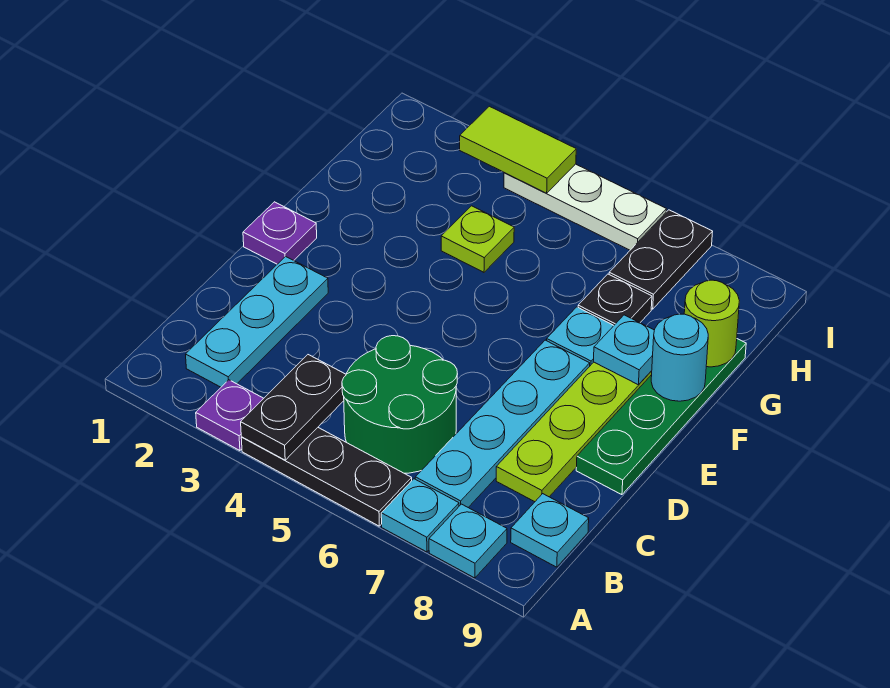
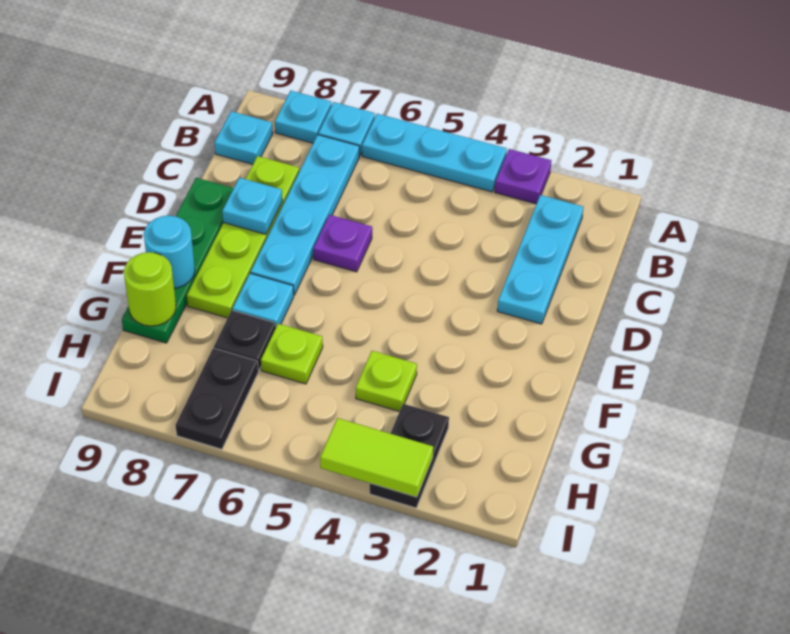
black 1x3 plate [241,428,412,526] -> cyan 1x3 plate [362,114,507,192]
black 1x2 plate [241,355,346,460] -> black 1x2 plate moved to [370,404,449,508]
green 2x2 round brick [342,336,457,473] -> none
purple 1x1 plate [243,202,317,264] -> purple 1x1 plate moved to [313,215,372,272]
cyan 1x1 plate [593,315,654,385] -> cyan 1x1 plate moved to [222,178,282,234]
none -> lime 1x1 plate [261,324,323,384]
white 1x3 plate [504,164,666,250] -> none

